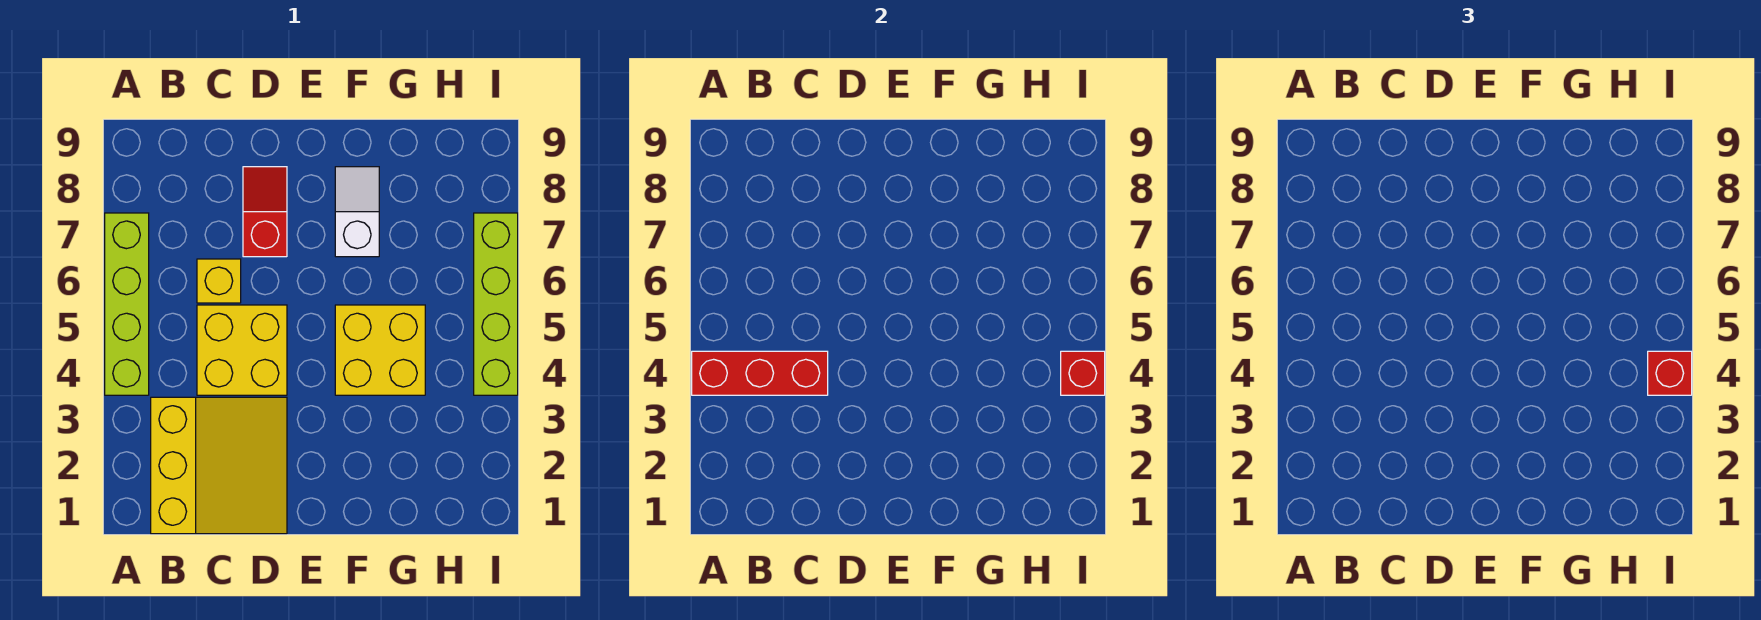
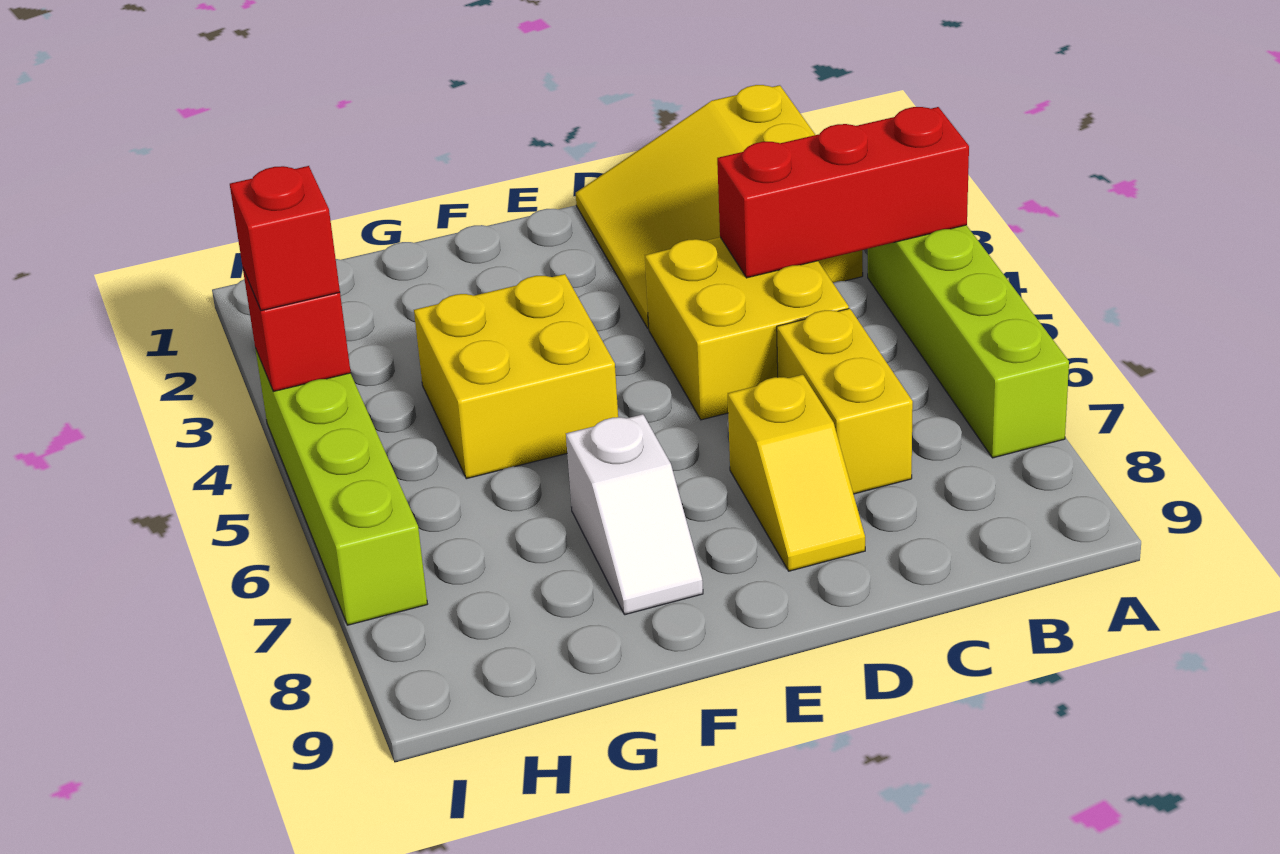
yellow 1x1 brick [197,259,241,303] -> yellow 1x2 brick [777,308,913,494]
red 1x2 slope [243,167,287,257] -> yellow 1x2 slope [728,375,865,571]

